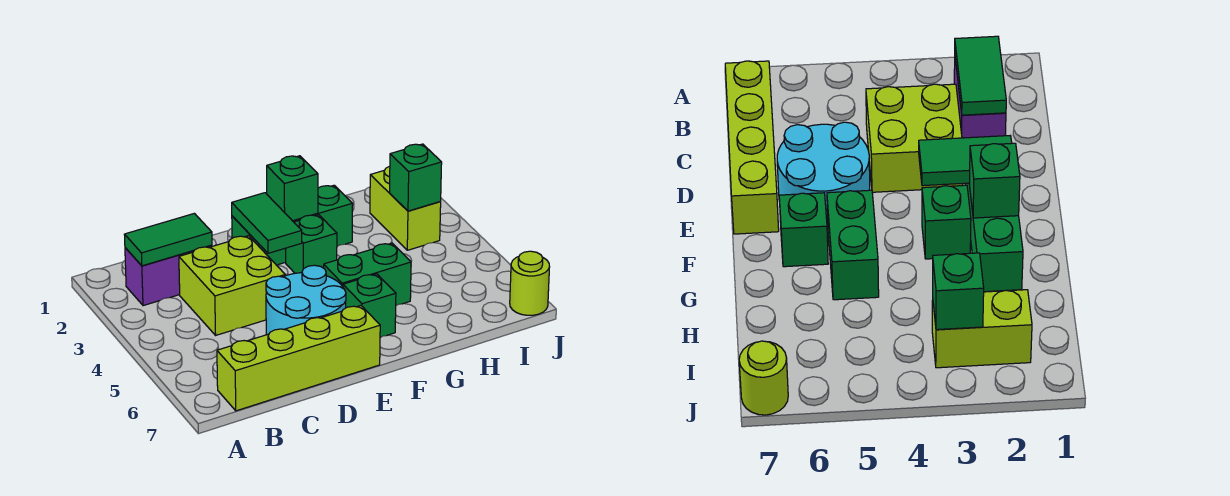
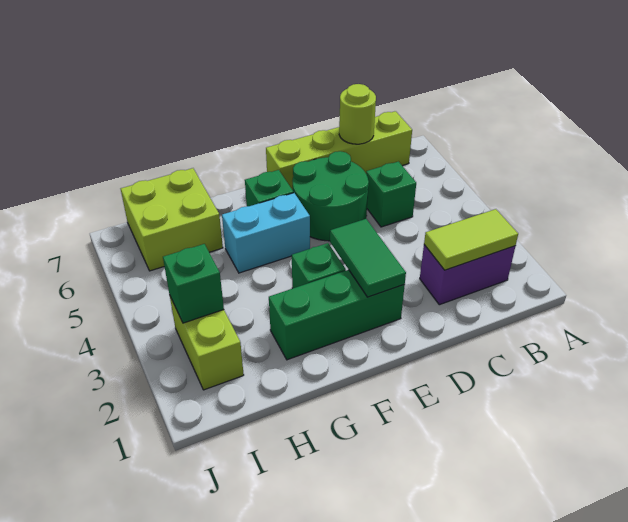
green 1x2 tile [124,213,212,266] -> lime 1x2 tile [424,209,518,270]
lime 2x2 brick [179,236,285,335] -> lime 2x2 brick moved to [121,168,223,271]
cyan 2x2 round brick [266,265,346,335] -> green 2x2 round brick [292,151,369,241]
green 1x1 brick [267,156,318,221] -> green 1x1 brick moved to [366,162,416,227]
green 1x2 brick [324,243,411,306] -> cyan 1x2 brick [222,193,310,273]
lime 1x1 round brick [510,251,550,315] -> lime 1x1 round brick moved to [339,84,376,144]

